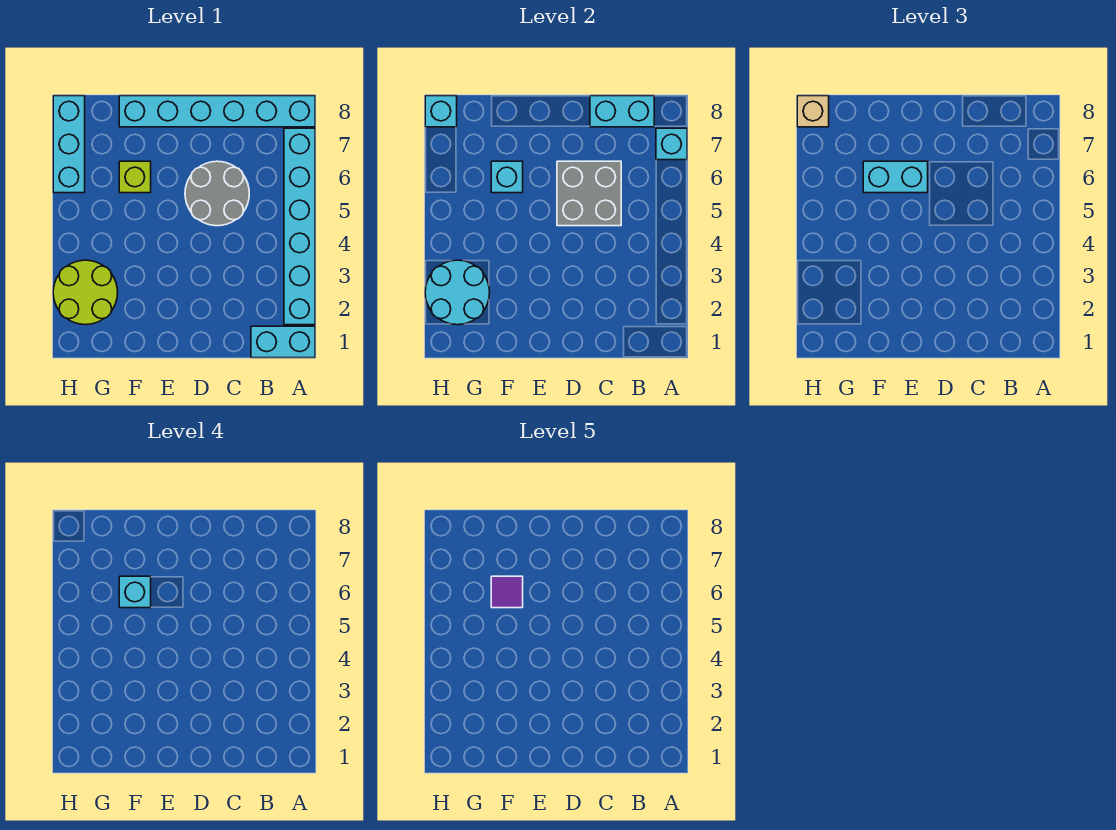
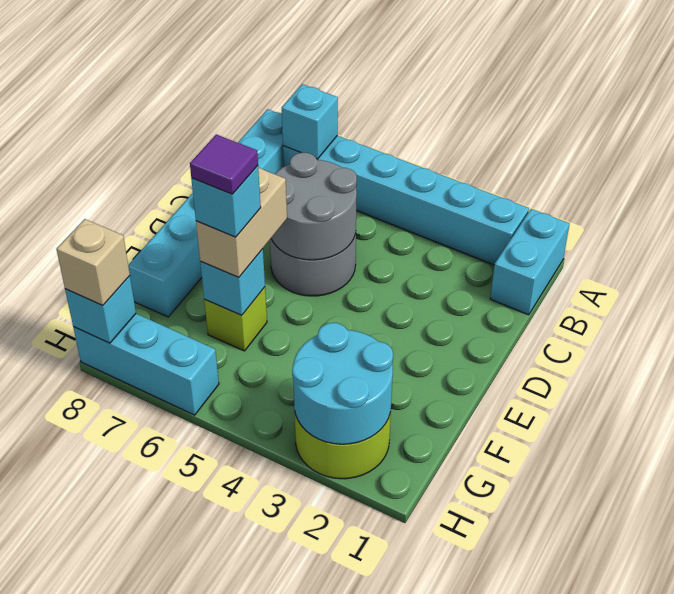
cyan 1x2 brick [590,96,654,127] -> none
grey 2x2 brick [557,161,621,226] -> grey 2x2 round brick [271,153,357,260]
cyan 1x2 brick [863,161,928,193] -> tan 1x2 brick [196,168,287,278]

